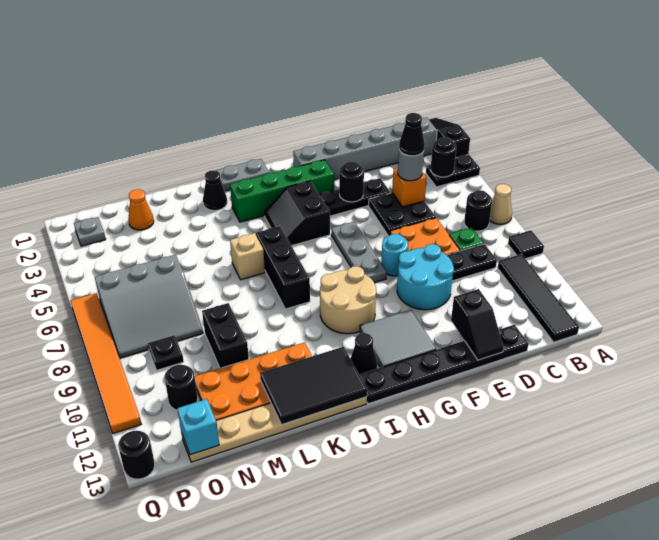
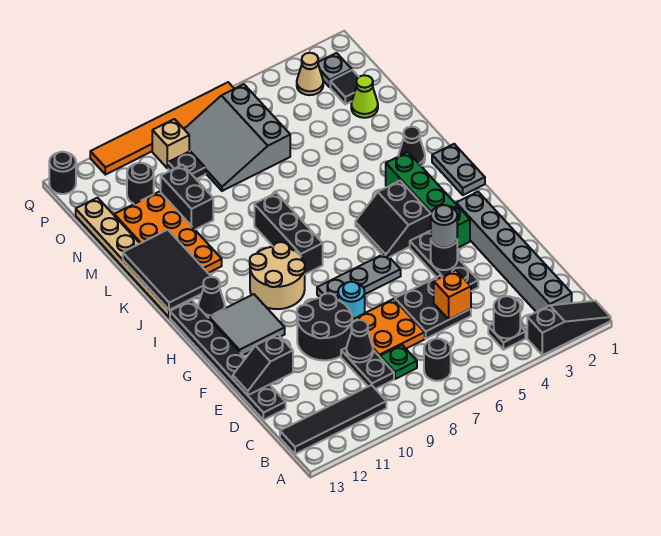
black 1x2 plate [426,155,480,187] -> black 1x1 plate [488,324,525,350]
tan 1x1 cone [490,184,512,224] -> tan 1x1 cone moved to [297,53,323,95]
black 1x1 tile [508,230,544,259] -> black 1x1 tile moved to [330,70,359,104]
grey 1x1 round brick [398,150,424,181] -> grey 1x1 round brick moved to [431,205,457,247]
black 1x1 cone [399,113,425,156] -> black 1x1 cone moved to [346,320,373,362]
cyan 2x2 round brick [397,244,454,310] -> black 2x2 round brick [297,293,352,360]
black 2x2 slope [264,181,330,246] -> black 2x2 slope turned to [355,181,431,257]
black 1x3 brick [256,226,310,309] -> black 1x3 brick turned to [254,193,323,274]
tan 1x1 brick [230,233,265,280] -> tan 1x1 brick moved to [152,119,189,168]
black 1x2 brick [202,303,249,368] -> black 1x2 brick turned to [161,165,213,229]
orange 1x1 cone [128,189,154,230] -> lime 1x1 cone [351,75,378,118]
cyan 1x1 brick [177,399,219,455] -> none

